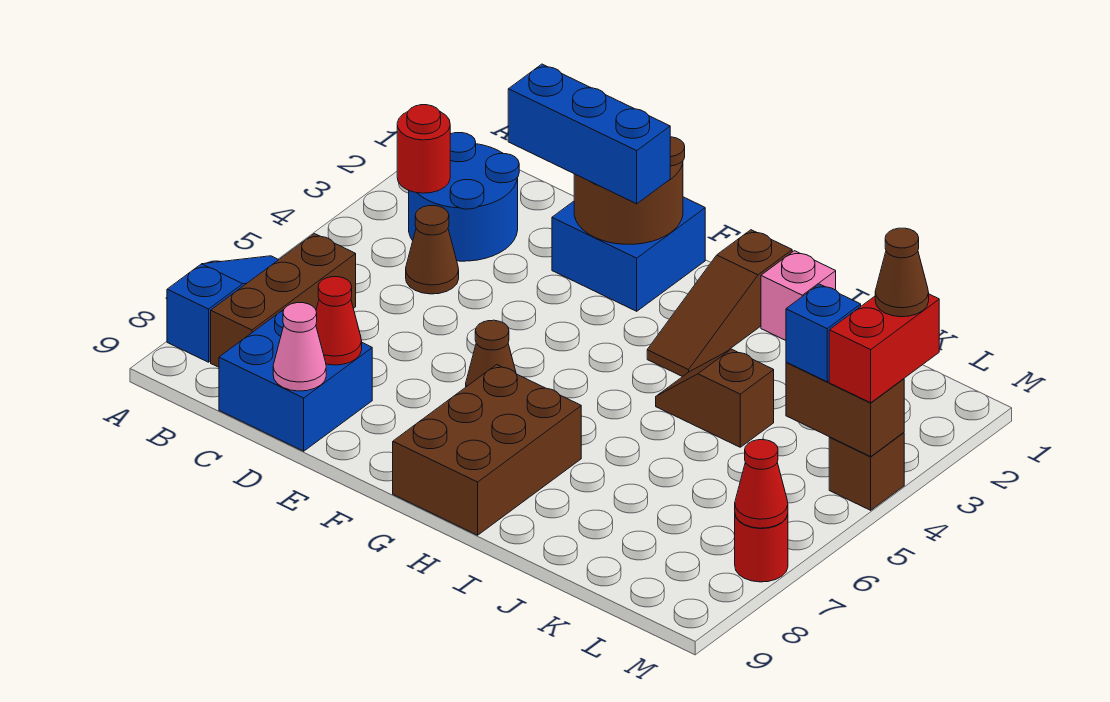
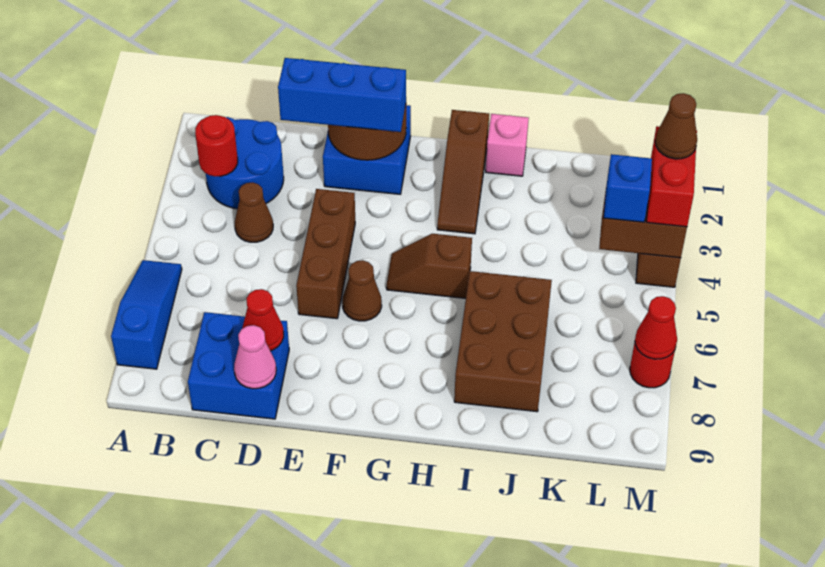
brown 1x3 brick [211,234,356,367] -> brown 1x3 brick moved to [296,189,355,319]
brown 2x3 brick [393,365,581,535] -> brown 2x3 brick moved to [454,271,552,412]
brown 1x2 slope [656,349,774,447] -> brown 1x2 slope moved to [386,234,472,298]

